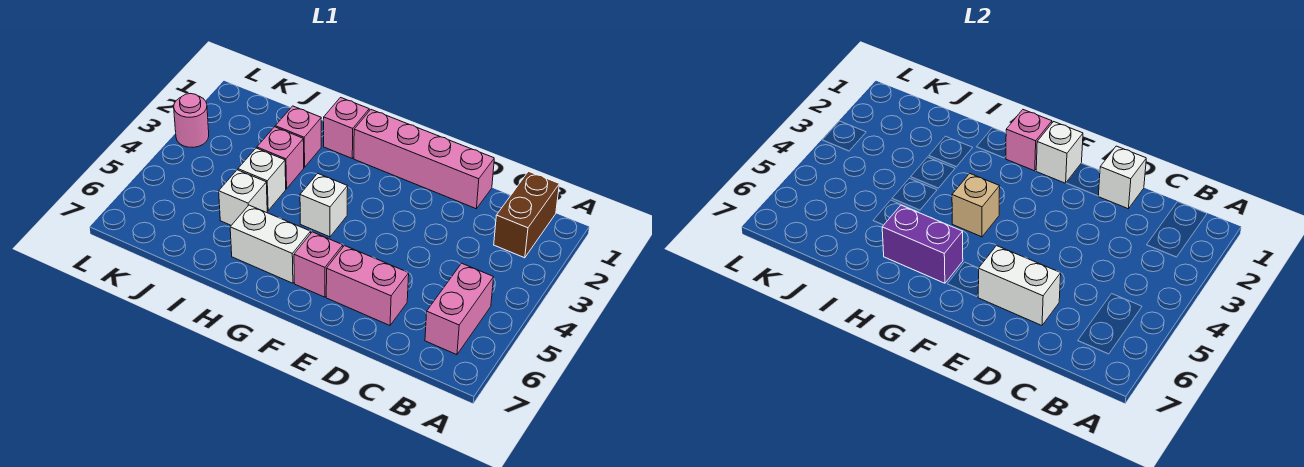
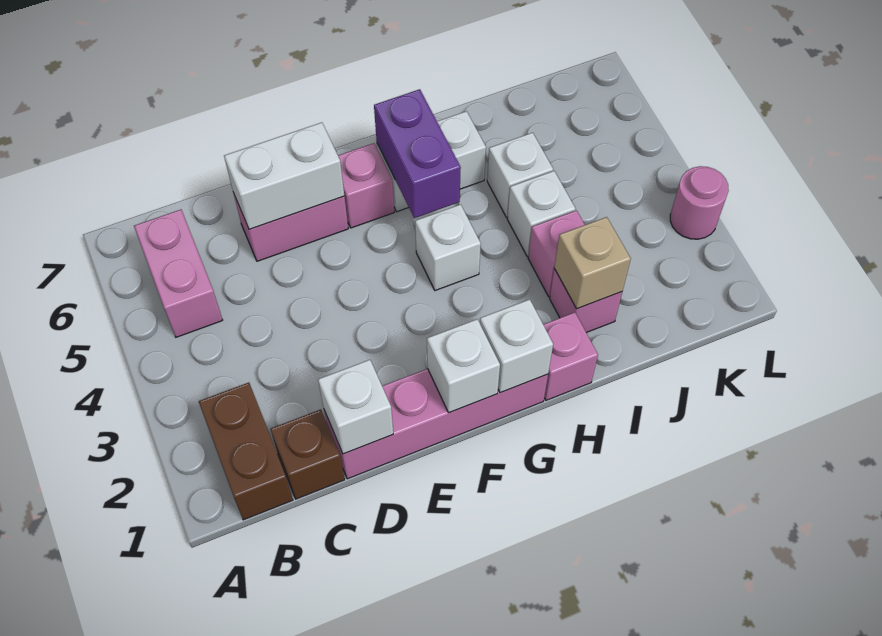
none -> brown 1x1 brick [271,409,345,499]
pink 1x1 brick [1006,110,1052,171] -> white 1x1 brick [480,299,553,393]
tan 1x1 brick [952,174,1000,237] -> tan 1x1 brick moved to [554,217,631,309]
purple 1x2 brick [882,205,963,283] -> purple 1x2 brick turned to [374,89,461,218]

